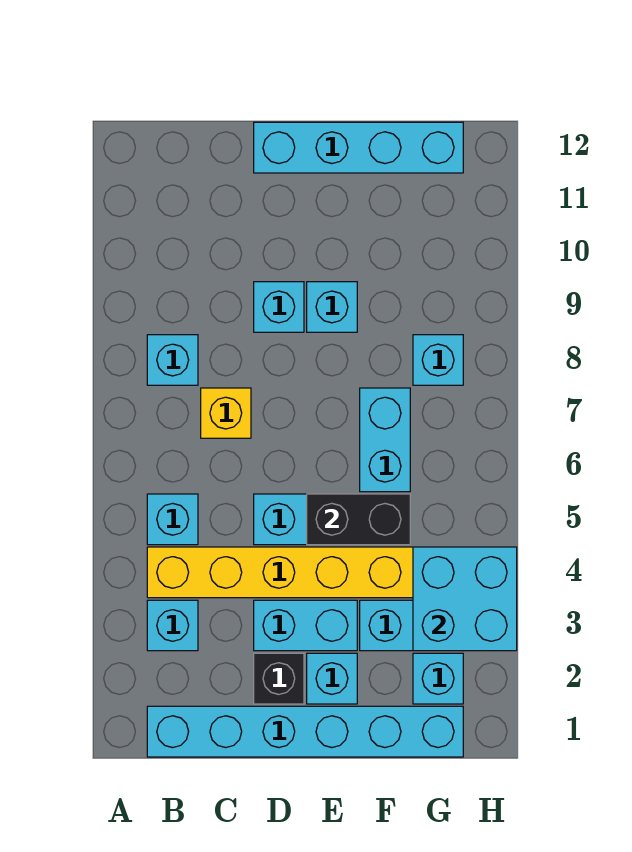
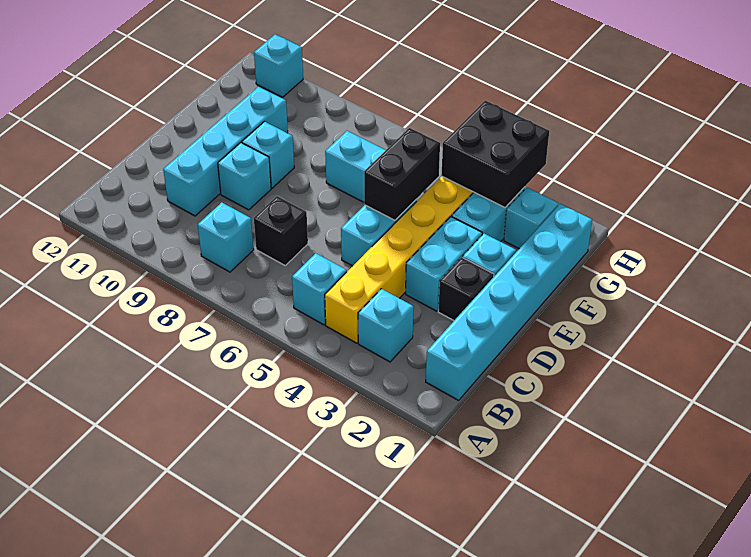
yellow 1x1 brick [201,388,251,438] -> black 1x1 brick [254,196,308,265]
cyan 1x4 brick [254,122,463,173] -> cyan 1x4 brick moved to [163,87,288,216]
cyan 2x2 brick [413,547,517,651] -> black 2x2 brick [441,100,549,207]
cyan 1x1 brick [413,335,463,385] -> cyan 1x1 brick moved to [254,34,303,97]

